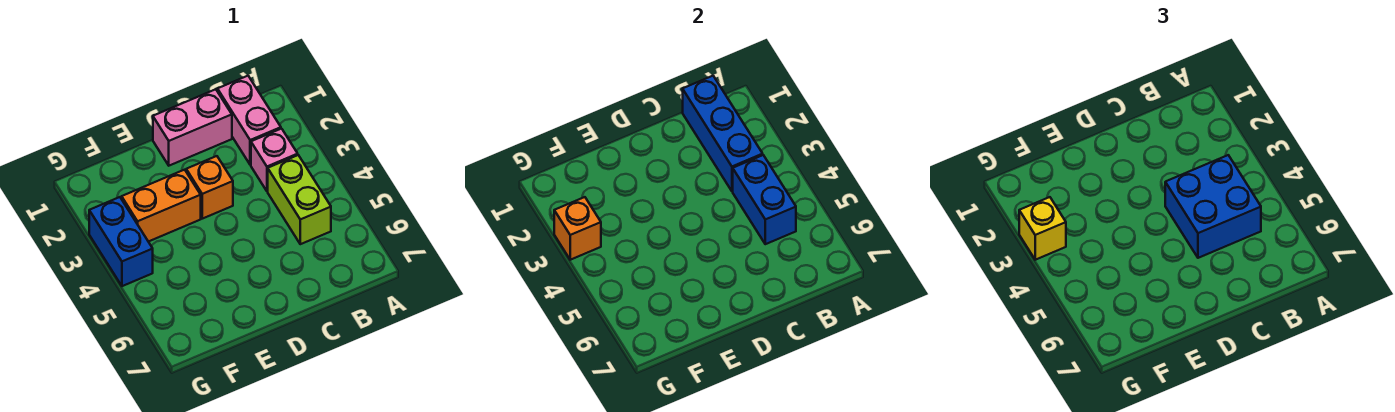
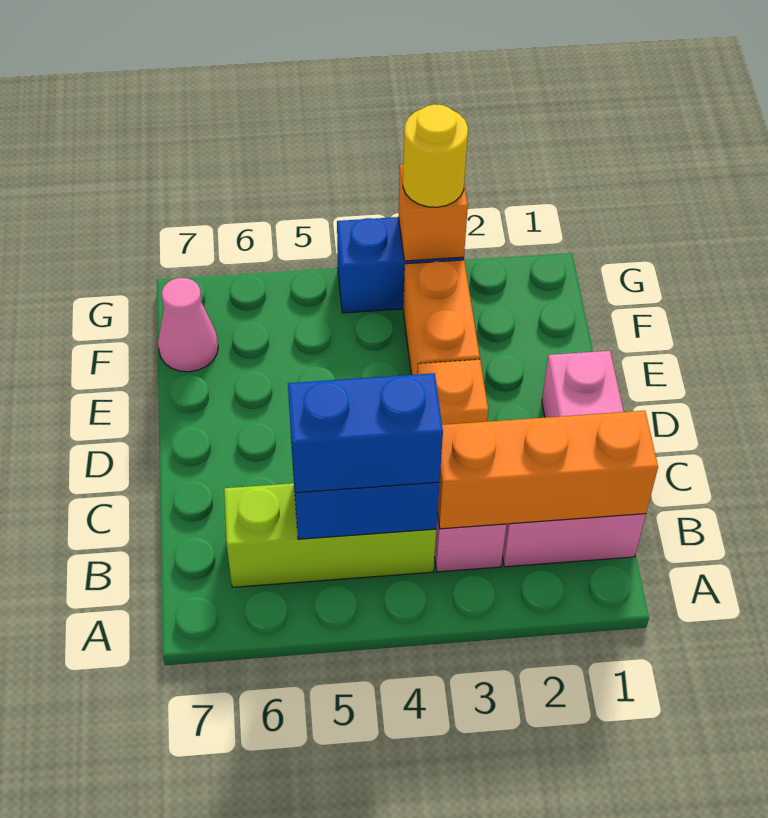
blue 1x3 brick [683,76,763,191] -> orange 1x3 brick [438,411,658,529]
lime 1x2 brick [268,155,331,244] -> lime 1x3 brick [224,483,436,587]
blue 2x2 brick [1165,155,1261,258] -> blue 1x2 brick [288,373,443,493]
none -> pink 1x1 cone [158,278,218,372]
yellow 1x1 brick [1019,197,1066,260] -> yellow 1x1 round brick [403,104,468,207]

